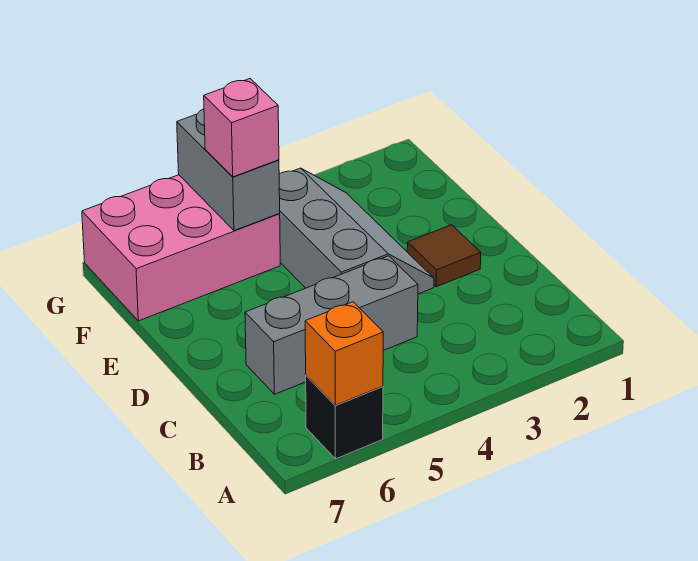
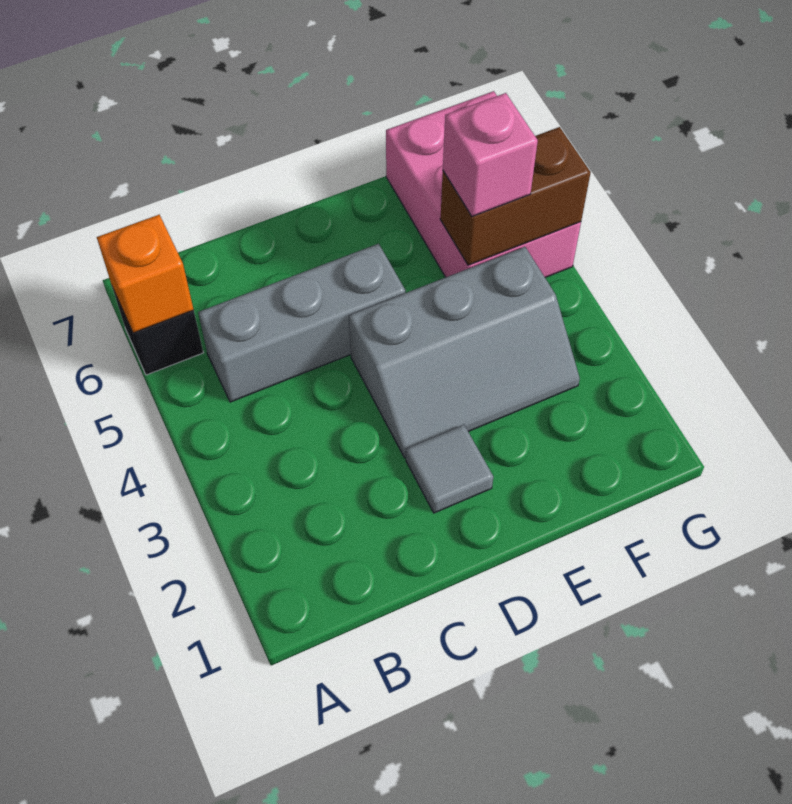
grey 1x3 brick [245,256,418,394] -> grey 1x3 brick turned to [198,244,405,402]
brown 1x1 tile [407,225,481,287] -> grey 1x1 tile [406,425,493,513]
grey 1x2 brick [177,109,280,231] -> brown 1x2 brick [440,127,591,265]

